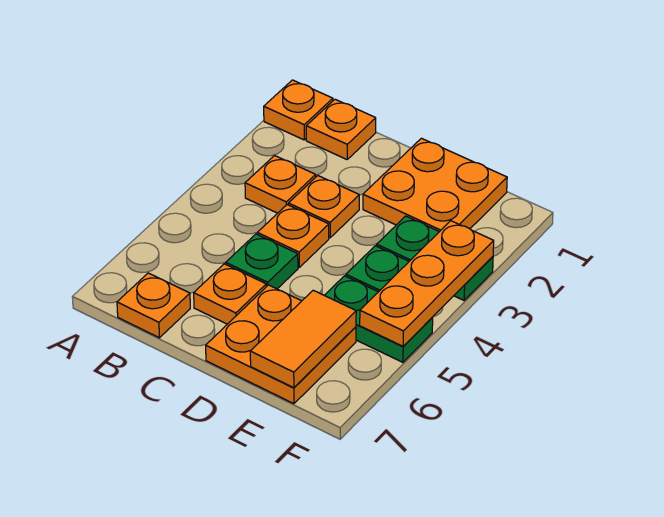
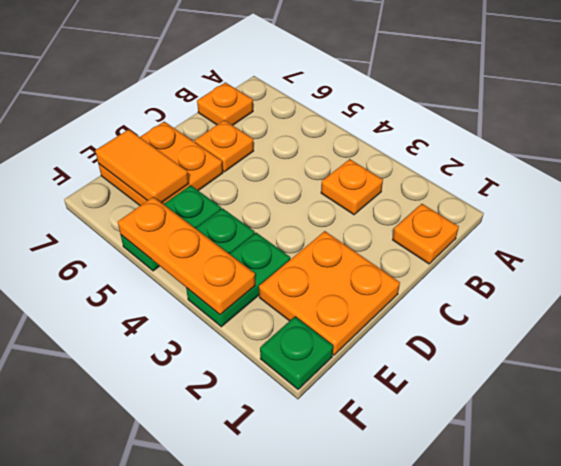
orange 1x1 plate [264,80,333,140] -> none
orange 1x1 plate [289,176,359,238] -> none
orange 1x1 plate [257,205,329,267] -> none
green 1x1 plate [226,234,298,289] -> green 1x1 plate moved to [260,317,333,389]

